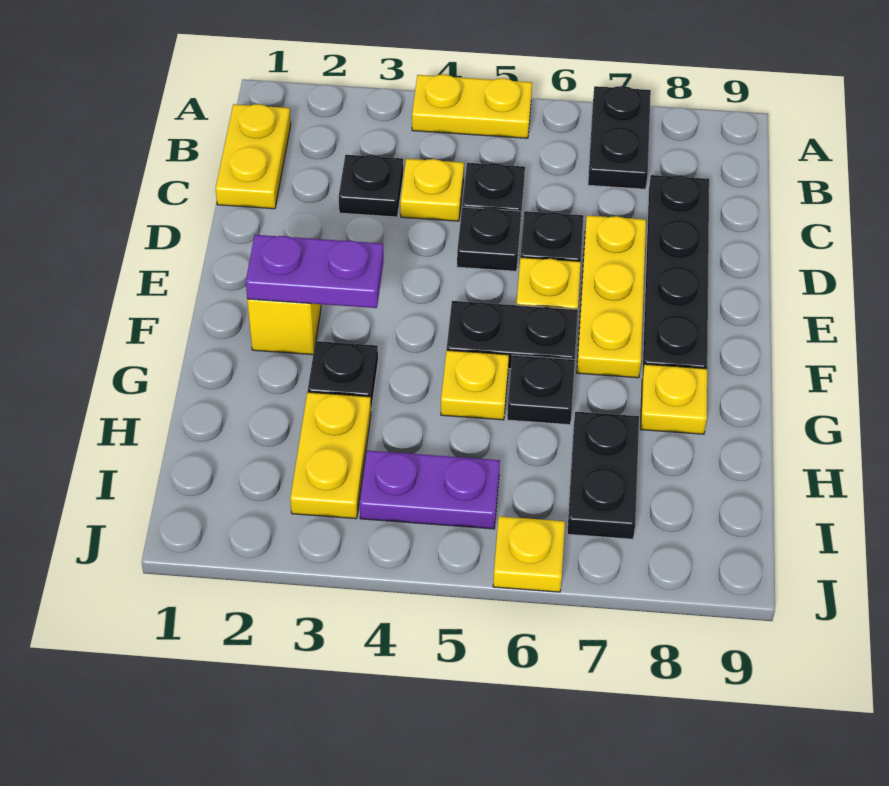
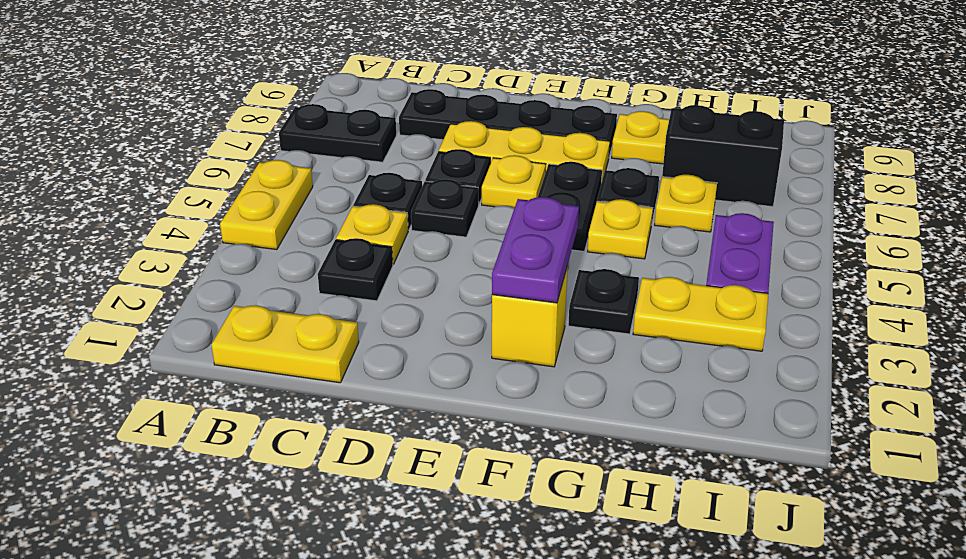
black 1x2 plate [567,412,639,539] -> black 1x2 brick [662,105,784,207]
yellow 1x1 plate [493,516,565,592] -> yellow 1x1 plate moved to [655,175,717,232]

